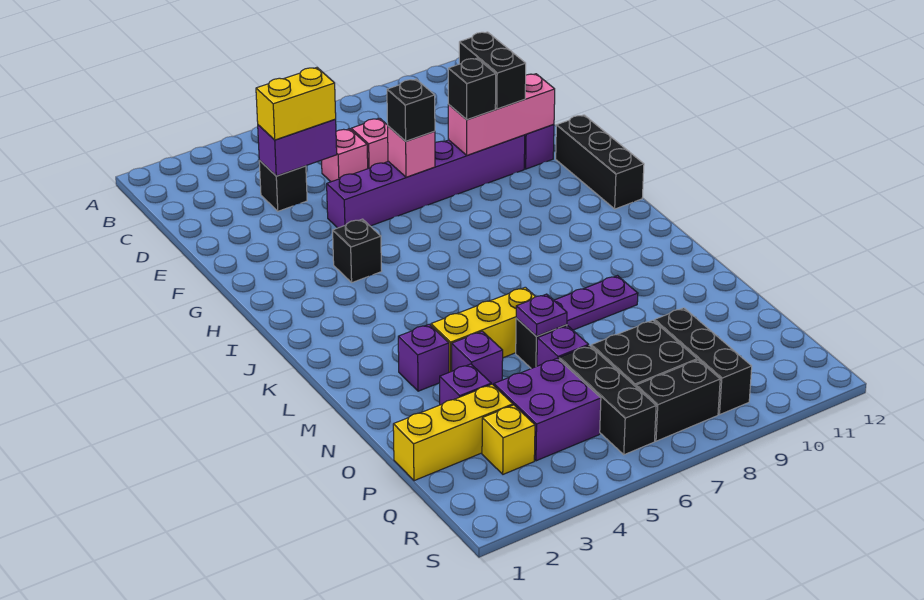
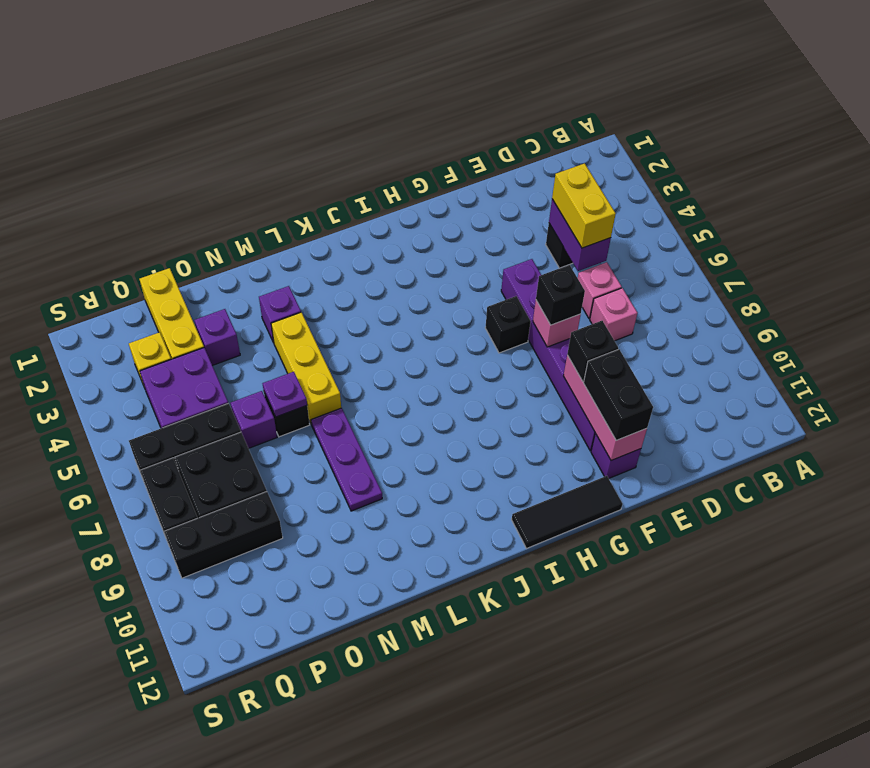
black 1x2 brick [459,32,526,109] -> black 1x2 brick turned to [584,349,653,440]
black 1x3 brick [556,115,644,209] -> black 1x3 tile [512,476,623,548]
black 1x1 brick [333,219,382,282] -> black 1x1 brick moved to [485,296,531,353]
purple 1x1 brick [452,331,503,385] -> none

